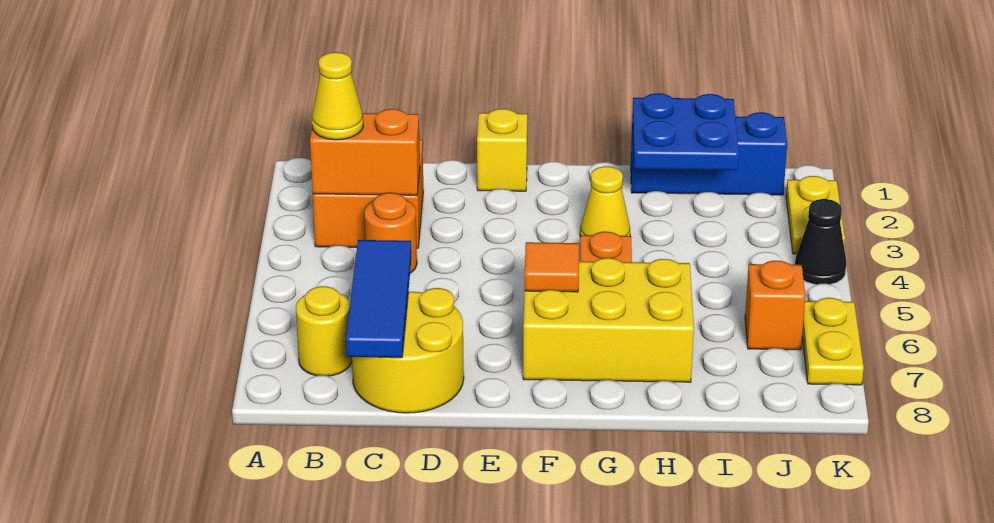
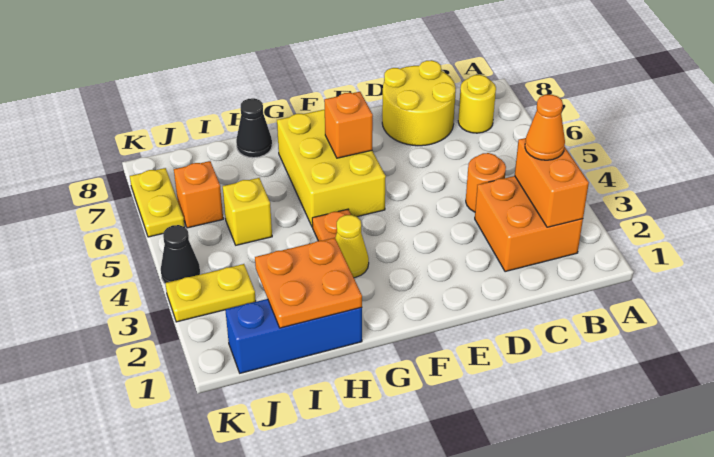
orange 1x2 brick [310,109,420,195] -> orange 1x2 brick turned to [515,138,589,227]
yellow 1x1 cone [312,52,363,140] -> orange 1x1 cone [525,95,565,160]
blue 1x3 tile [346,240,411,358] -> none
yellow 1x1 brick [477,109,527,191] -> yellow 1x1 brick moved to [223,178,272,245]
yellow 2x3 brick [523,258,694,382] -> yellow 2x3 brick turned to [277,109,386,227]
orange 1x1 tile [525,242,579,292] -> orange 1x1 brick [324,92,373,158]
blue 2x2 plate [632,93,739,171] -> orange 2x2 plate [255,238,362,328]
none -> black 1x1 cone [236,98,272,158]
yellow 1x2 plate [786,176,845,254] -> yellow 1x2 plate turned to [165,264,256,322]

